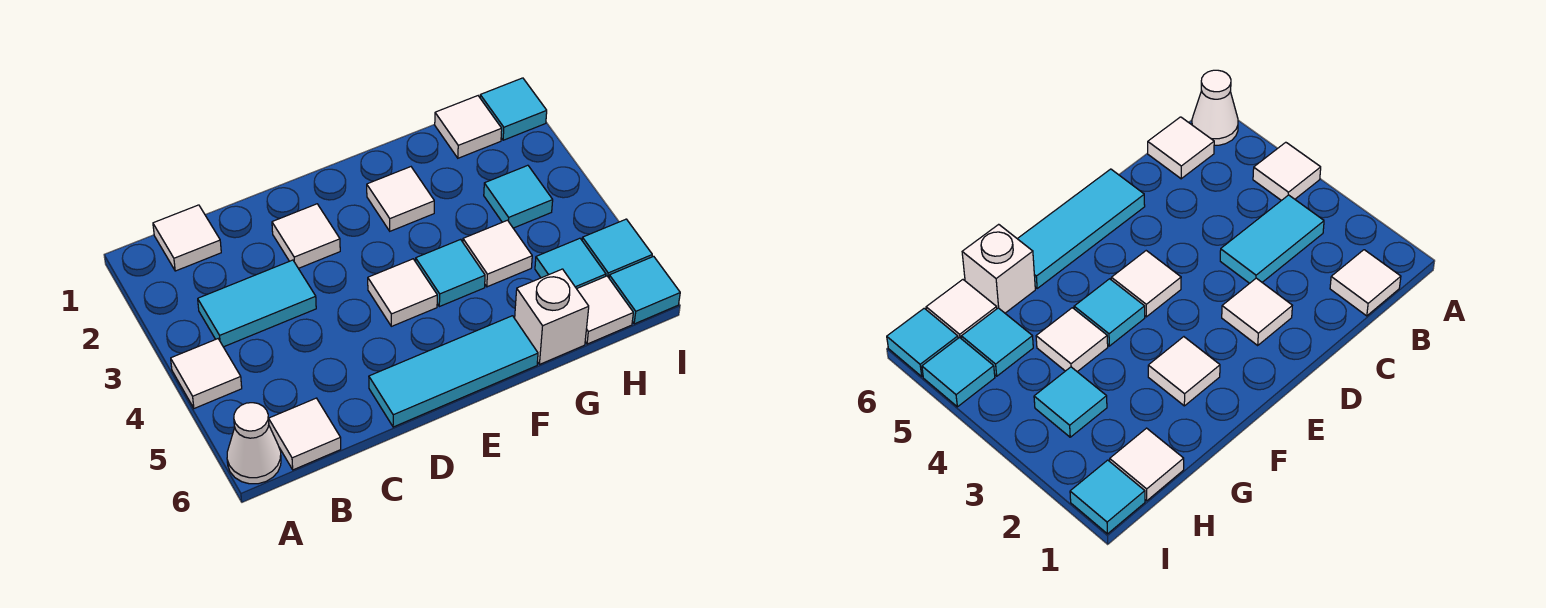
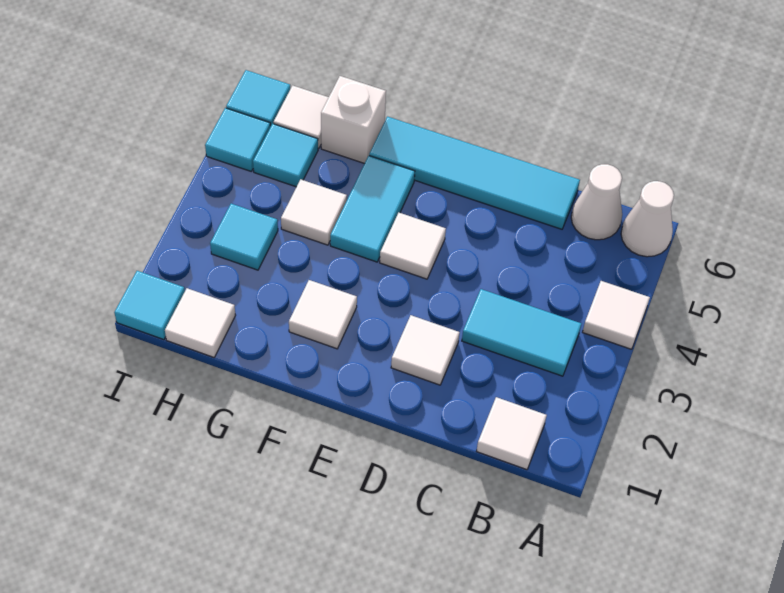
white 1x1 tile [269,398,341,470] -> white 1x1 cone [571,164,622,240]
cyan 1x3 tile [369,316,538,427] -> cyan 1x4 tile [369,117,580,229]
cyan 1x1 tile [416,239,485,307] -> cyan 1x2 tile [330,156,415,262]

